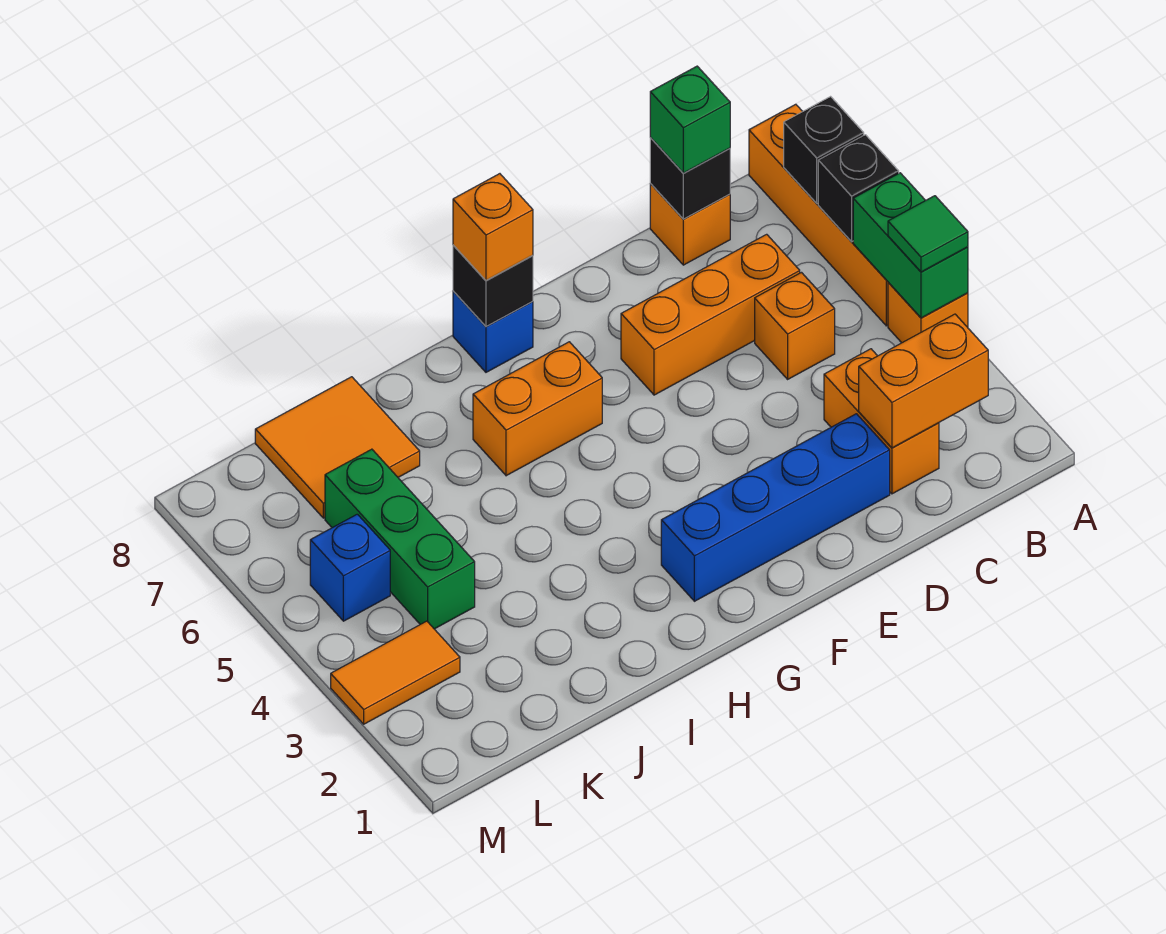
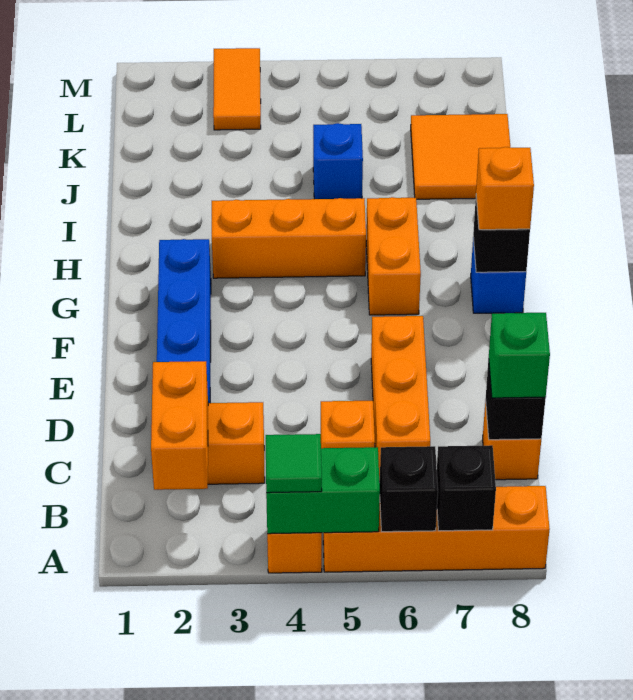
none -> orange 1x3 brick [212,198,366,278]
green 1x3 brick [325,449,475,629] -> none
blue 1x1 brick [310,514,390,621] -> blue 1x1 brick moved to [313,123,363,199]

